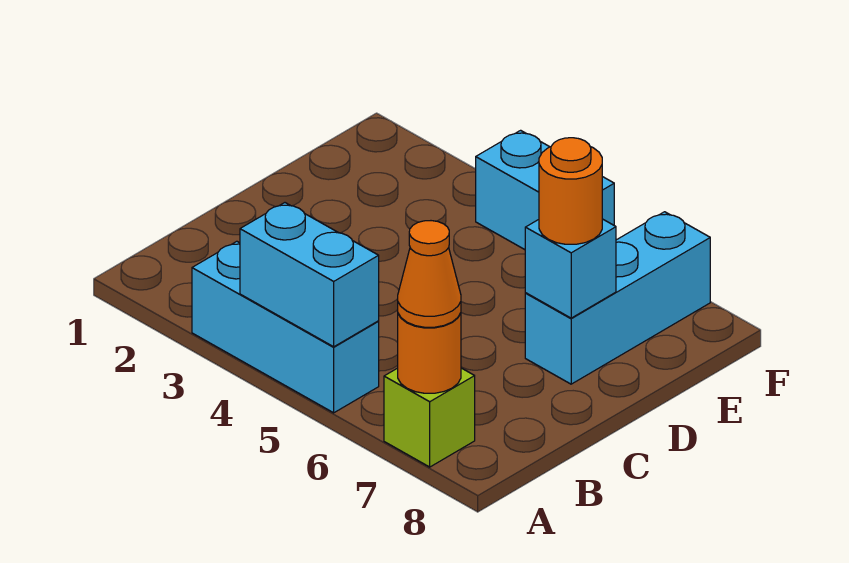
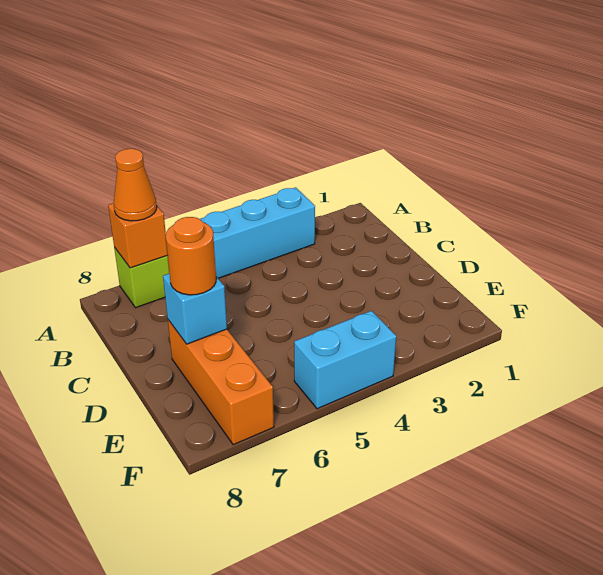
cyan 1x2 brick [240,203,379,347] -> none
orange 1x1 round brick [398,313,461,393] -> orange 1x1 brick [108,203,168,268]
cyan 1x3 brick [525,212,710,384] -> orange 1x3 brick [168,320,274,445]

